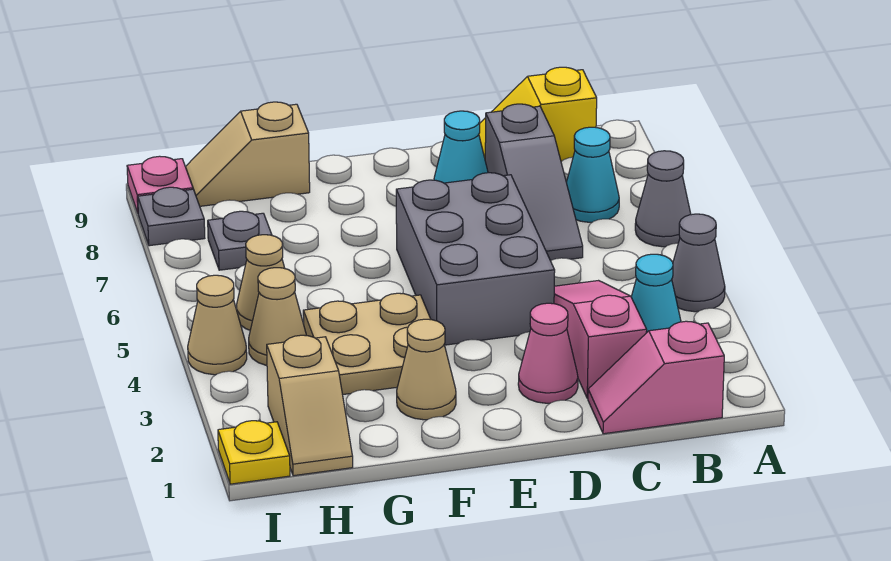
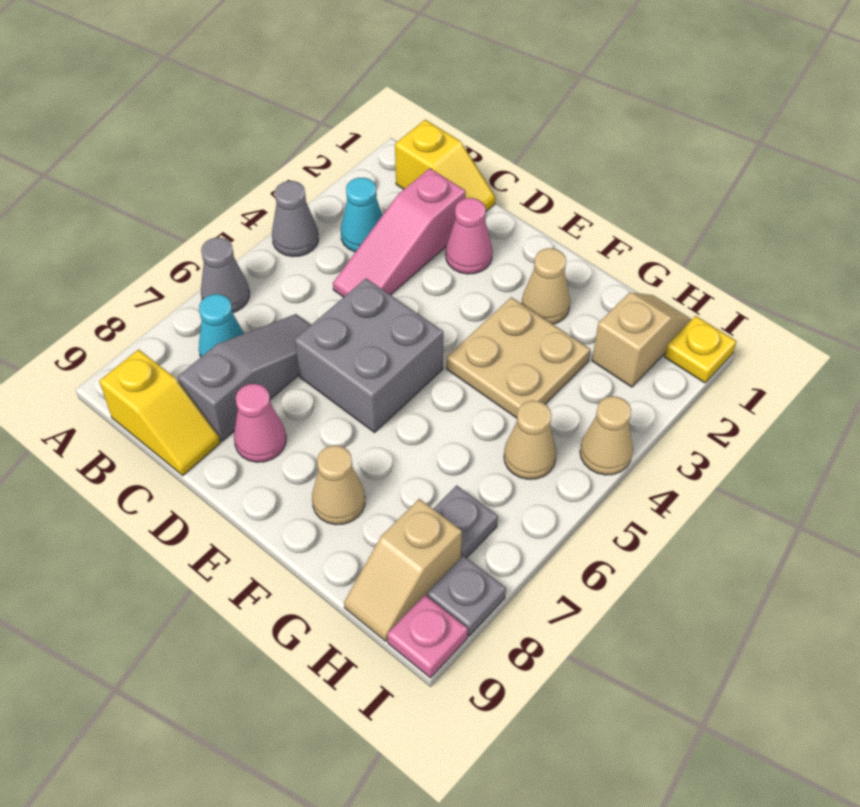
pink 1x2 slope [588,321,724,434] -> yellow 1x2 slope [395,120,495,211]
grey 2x3 brick [396,173,555,345] -> grey 2x2 brick [295,279,443,432]
cyan 1x1 cone [434,111,488,183] -> pink 1x1 cone [234,384,286,462]
tan 1x2 slope [186,102,310,206] -> tan 1x2 slope turned to [344,499,462,641]
tan 1x1 cone [249,268,307,365] -> tan 1x1 cone moved to [312,446,365,525]

